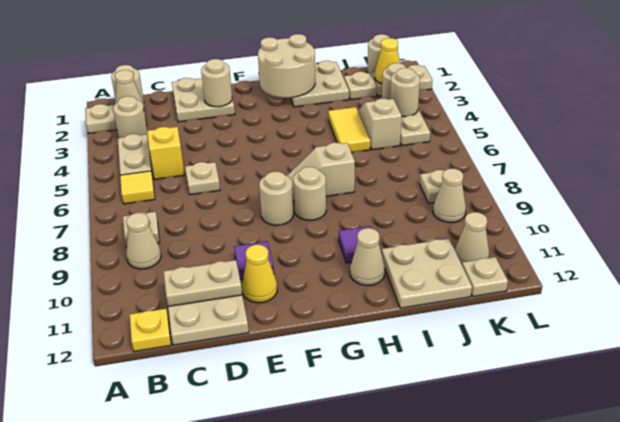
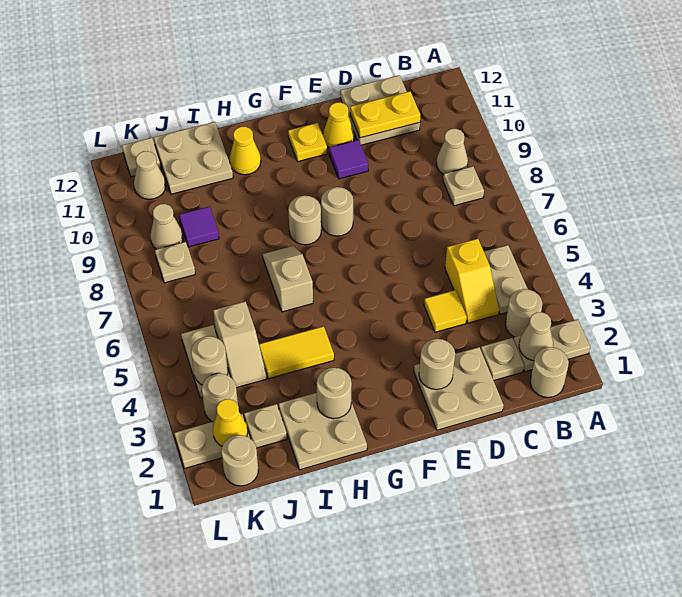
yellow 1x1 tile [120,171,155,204] -> yellow 1x1 tile moved to [424,290,467,332]
yellow 1x1 plate [130,309,171,352] -> yellow 1x1 plate moved to [288,123,327,161]
tan 1x2 plate [163,260,242,307] -> yellow 1x2 plate [350,91,420,138]
tan 1x1 plate [185,162,220,195] -> tan 1x1 plate moved to [481,338,524,381]
tan 2x2 round brick [258,34,315,98] -> tan 1x1 round brick [317,368,352,418]
tan 1x2 slope [287,143,355,201] -> tan 1x2 slope turned to [263,246,313,312]
purple 1x1 tile [339,226,372,263] -> purple 1x1 tile moved to [179,207,219,247]
tan 1x1 cone [350,228,385,285] -> yellow 1x1 cone [229,127,261,175]
yellow 1x2 tile [328,107,370,153] -> yellow 1x2 tile turned to [259,326,334,379]

